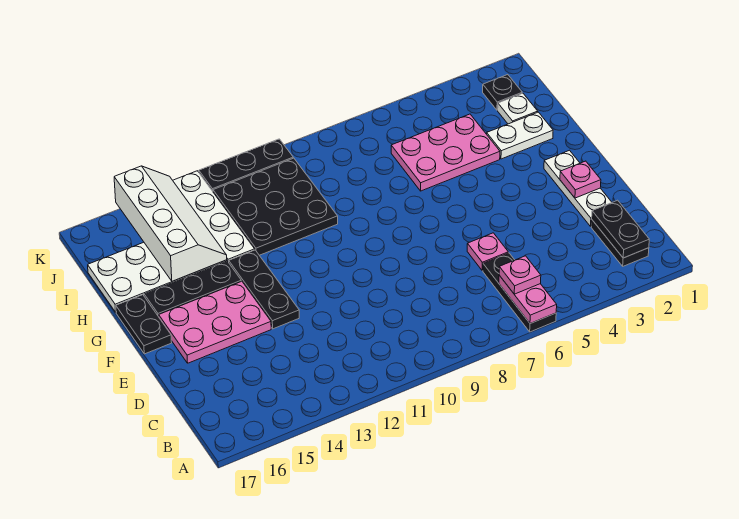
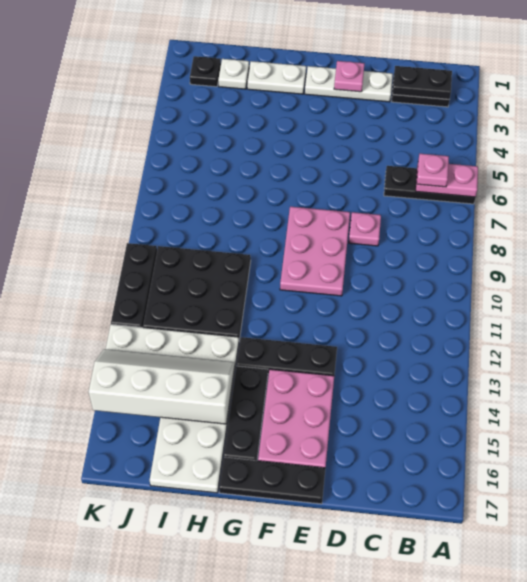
pink 1x1 plate [467,233,508,271] -> pink 1x1 plate moved to [349,212,381,246]
black 1x2 plate [116,295,172,354] -> black 1x3 plate [219,457,325,504]
white 1x2 plate [487,112,553,159] -> white 1x2 plate turned to [247,61,306,94]
pink 2x3 plate [391,114,500,191] -> pink 2x3 plate moved to [280,207,350,296]

